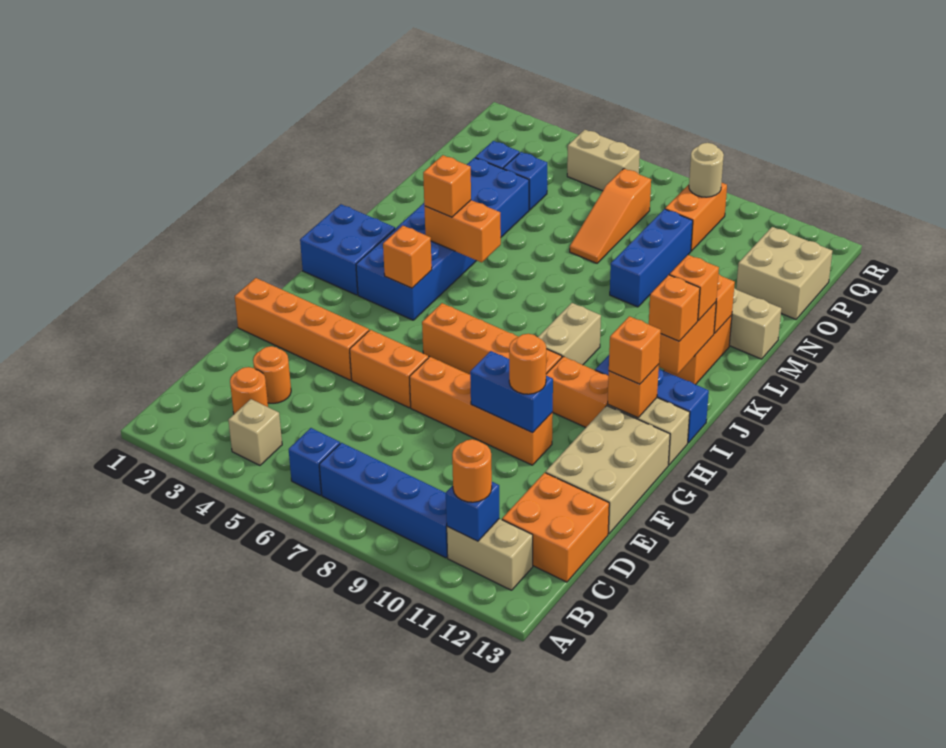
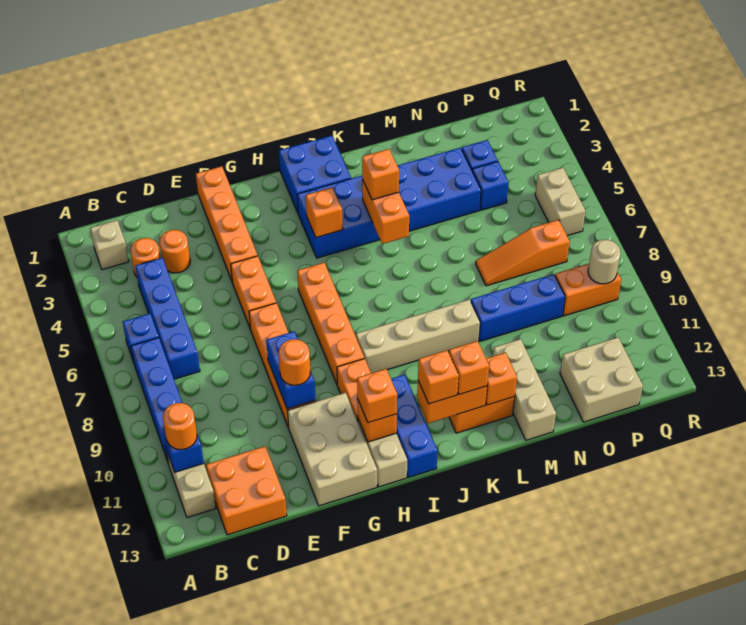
tan 1x1 brick [228,399,282,465] -> tan 1x1 brick moved to [90,220,129,270]
none -> blue 1x4 brick [135,258,200,379]
tan 2x3 brick [546,406,670,534] -> tan 2x3 brick turned to [288,393,377,506]
tan 1x2 brick [538,303,601,365] -> tan 1x4 brick [356,299,480,373]

